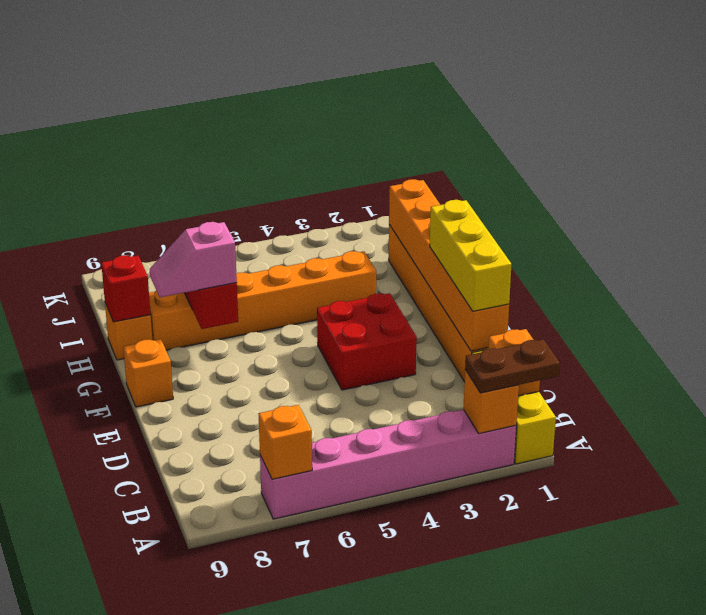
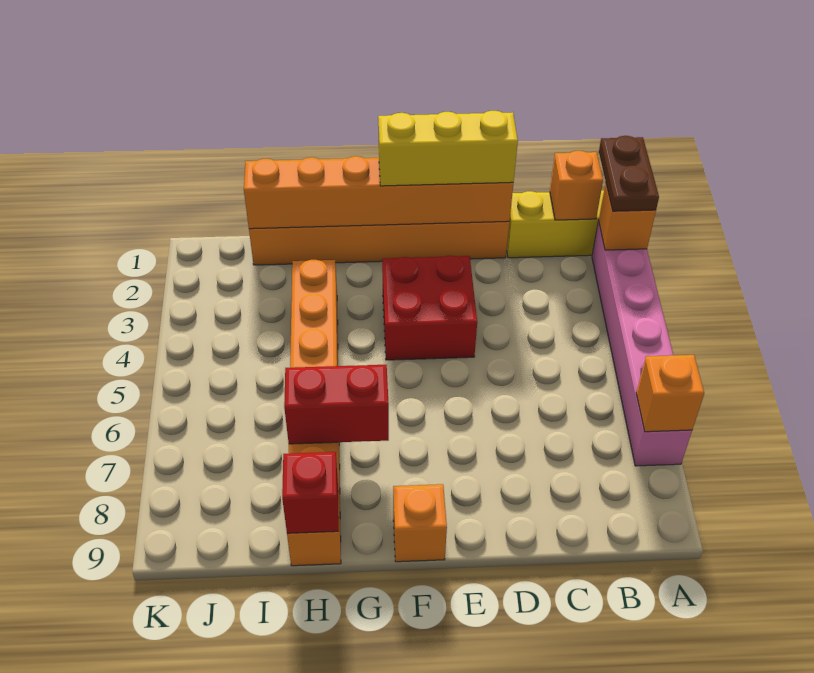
pink 1x2 slope [150,222,237,297] -> none

